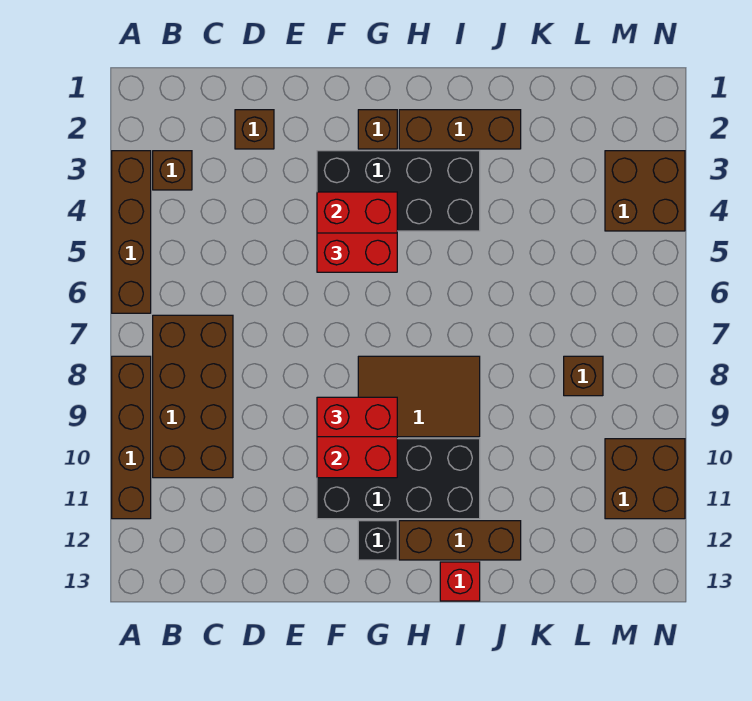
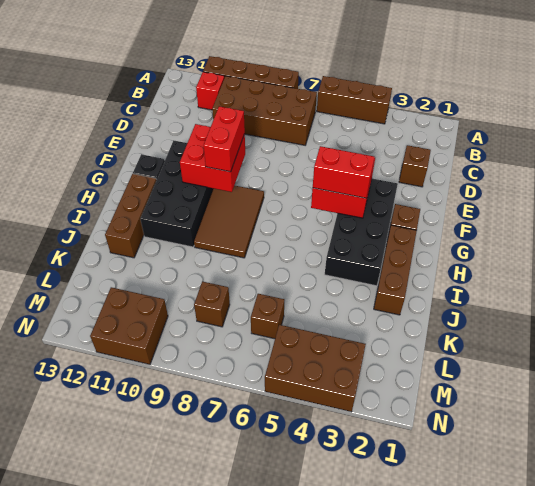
brown 1x4 brick [112,151,151,313] -> brown 1x3 brick [317,76,392,124]
brown 1x1 brick [153,151,192,190] -> brown 1x1 brick moved to [251,294,284,339]
red 1x2 brick [317,233,397,272] -> red 1x2 brick turned to [313,146,374,198]
red 1x1 brick [440,562,480,601] -> red 1x1 brick moved to [196,72,224,110]
brown 2x2 brick [605,151,685,231] -> brown 2x3 brick [265,325,366,412]

